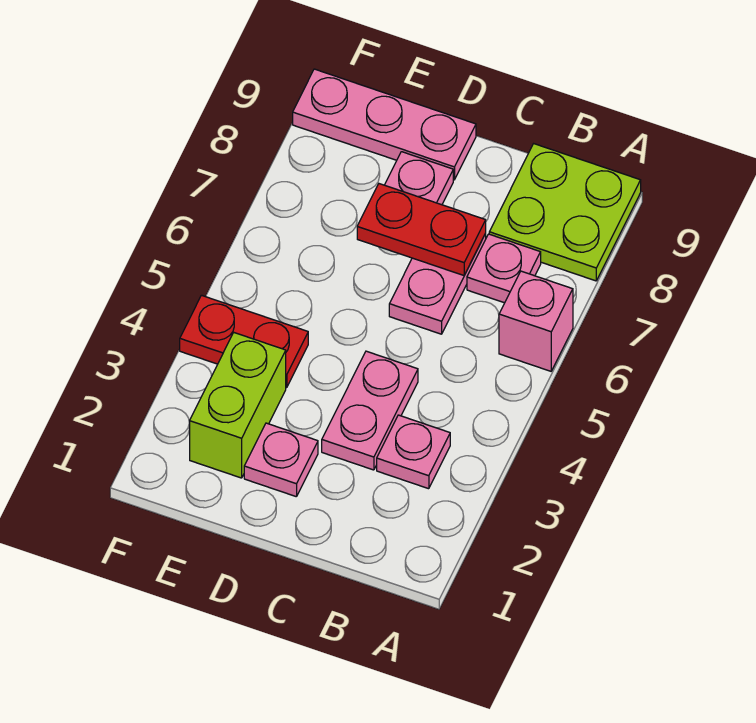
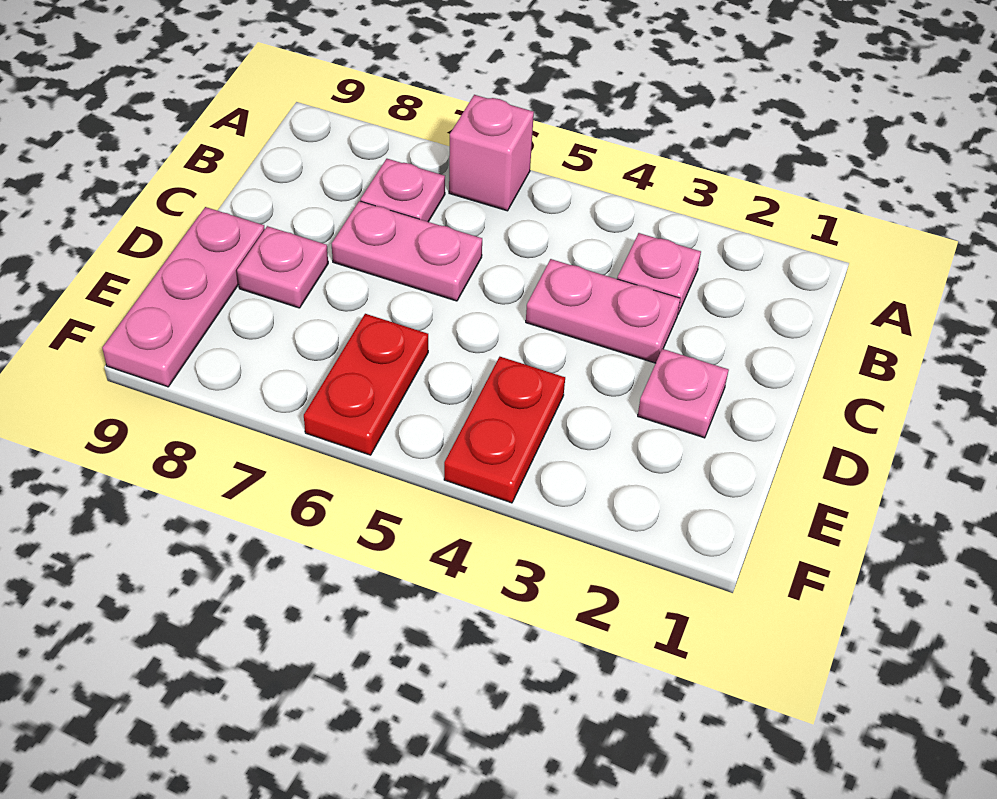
lime 2x2 plate [489,144,641,281] -> none
red 1x2 plate [357,184,486,275] -> red 1x2 plate moved to [304,314,428,455]
lime 1x2 brick [190,333,286,478] -> none

